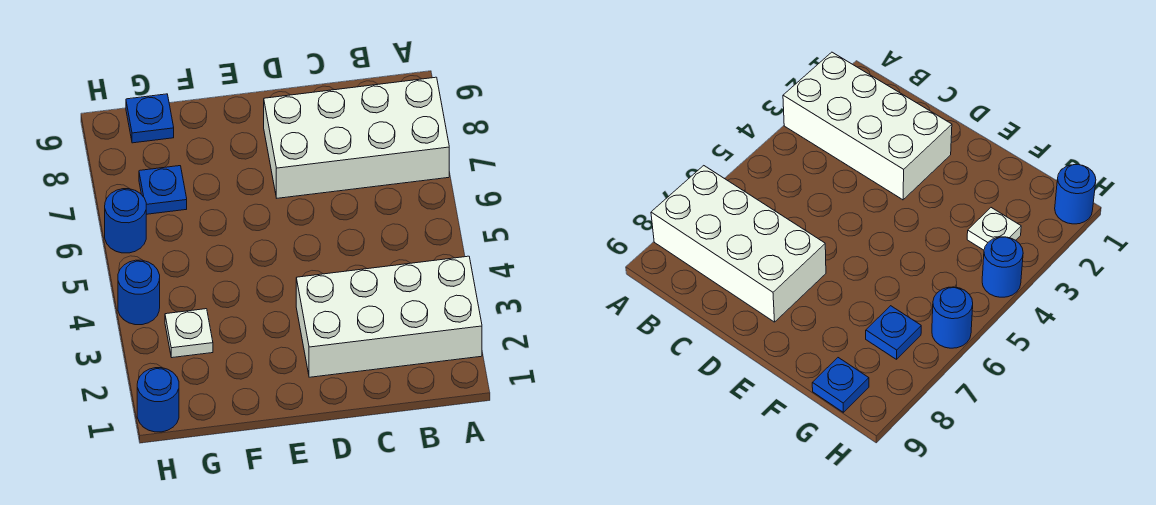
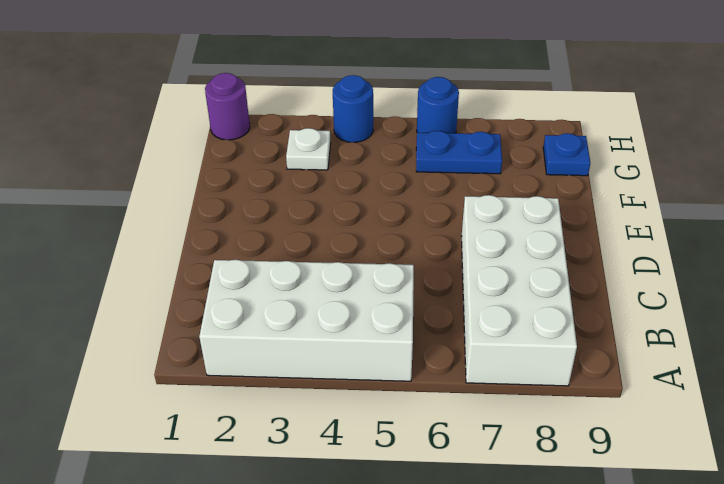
white 2x4 brick [296,256,482,377] -> white 2x4 brick turned to [199,260,414,381]
blue 1x1 plate [139,166,187,214] -> blue 1x2 plate [416,131,502,174]
blue 1x1 round brick [137,368,179,432] -> purple 1x1 round brick [205,73,250,140]

